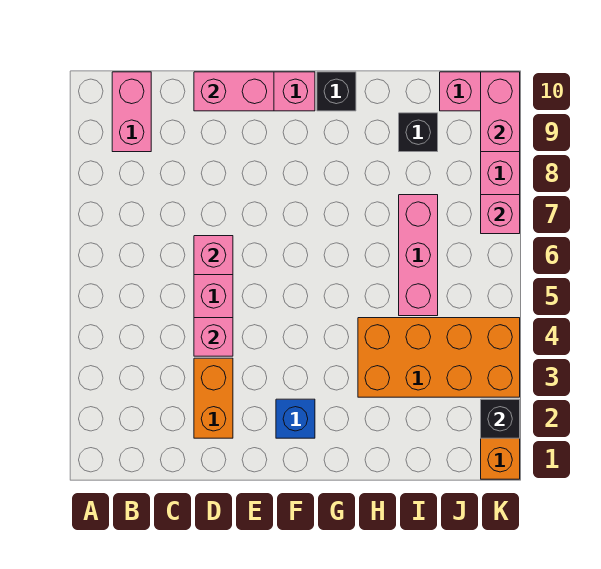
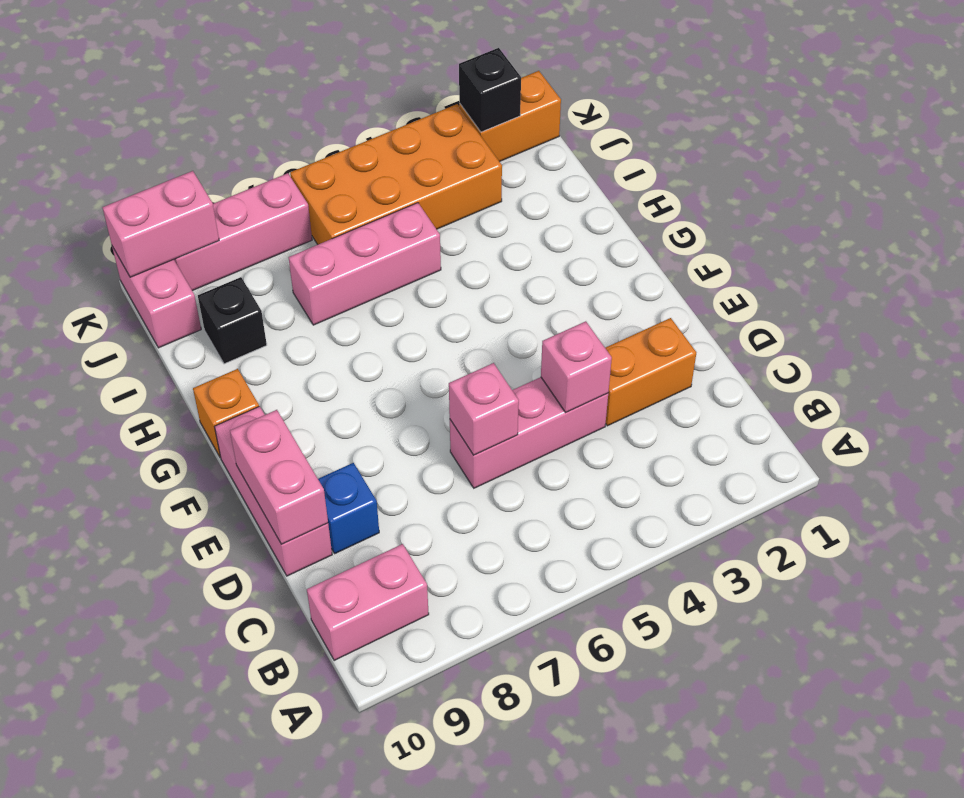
blue 1x1 brick [276,399,315,438] -> blue 1x1 brick moved to [318,463,379,553]
black 1x1 brick [317,72,356,111] -> orange 1x1 brick [193,369,259,458]
orange 2x4 brick [358,318,520,397] -> orange 2x4 brick turned to [290,104,502,244]
pink 1x1 brick [481,195,520,234] -> none

